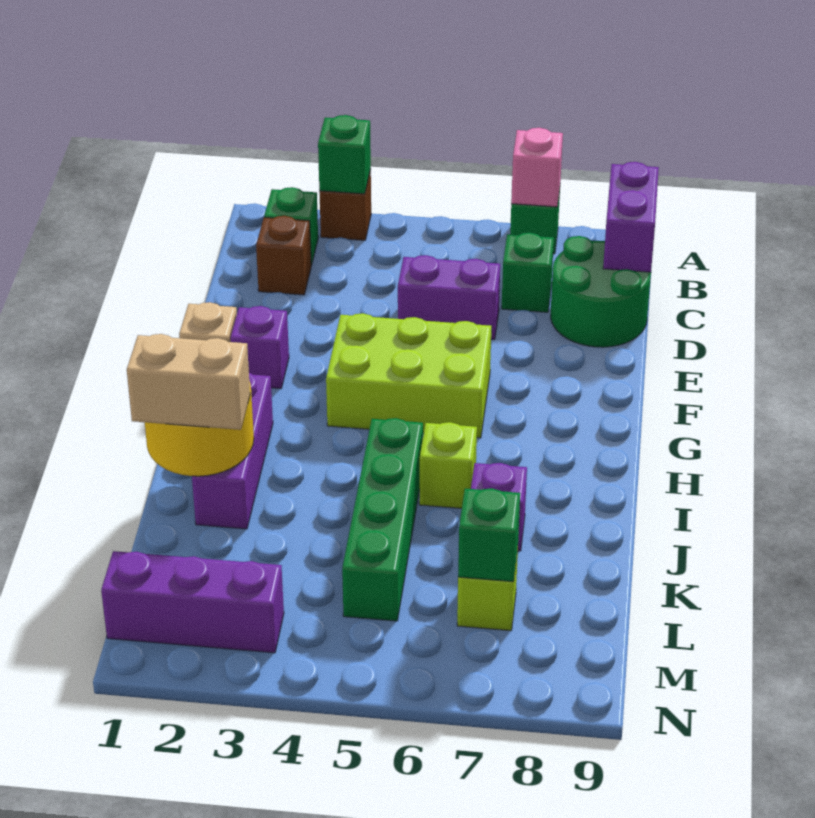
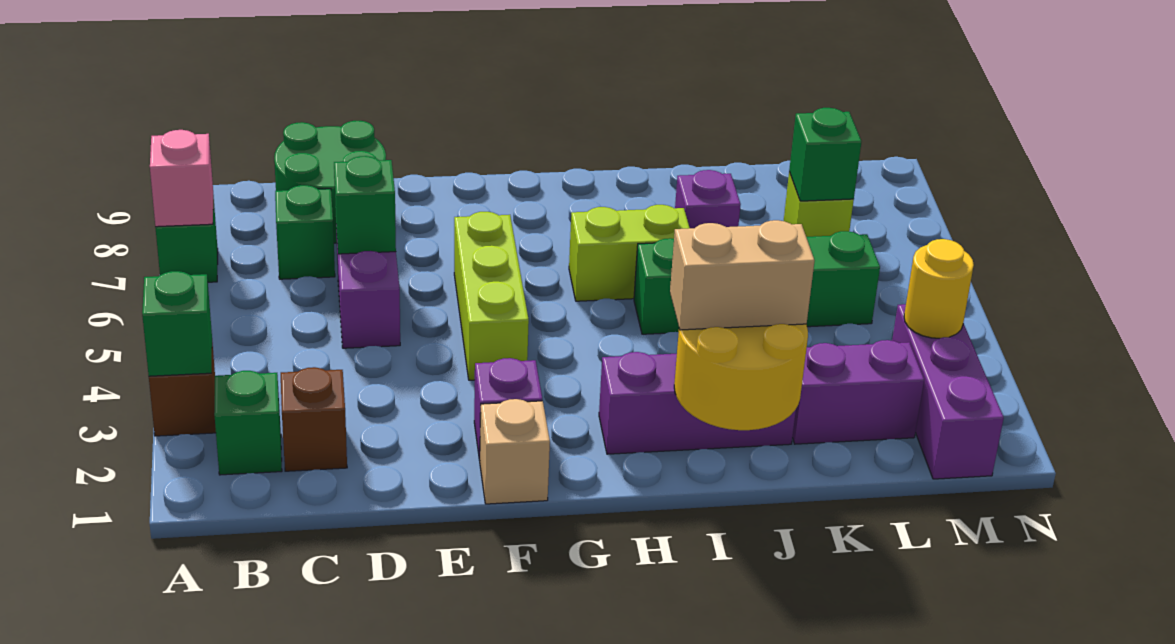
purple 1x2 brick [603,162,659,272] -> purple 1x2 brick moved to [792,340,924,444]
none -> green 1x1 brick [334,156,396,254]
lime 2x3 brick [326,313,491,438] -> lime 1x3 brick [454,212,529,380]
lime 1x1 brick [419,422,477,508] -> lime 1x2 brick [569,205,690,301]
tan 1x2 brick [127,334,250,430] -> tan 1x2 brick turned to [670,220,814,330]
none -> yellow 1x1 round brick [904,239,974,338]

